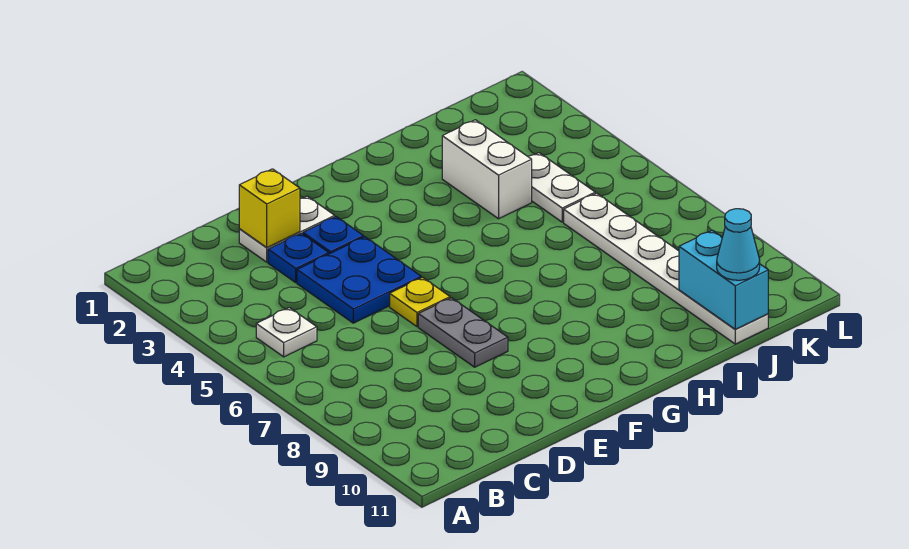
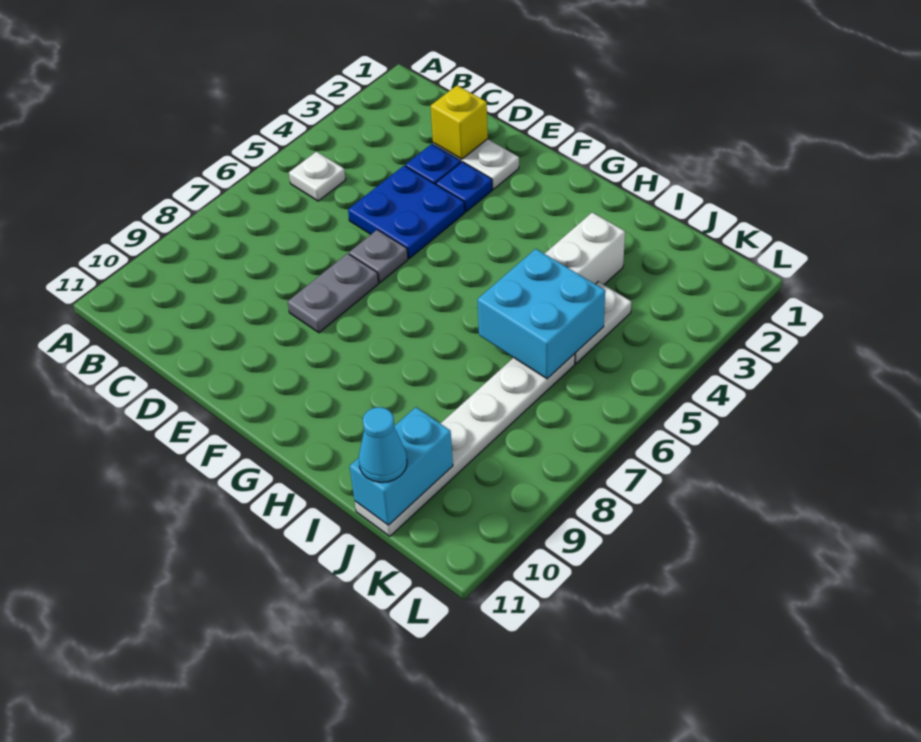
yellow 1x1 plate [390,277,450,327] -> grey 1x1 plate [349,230,408,283]
none -> cyan 2x2 brick [478,249,605,379]

